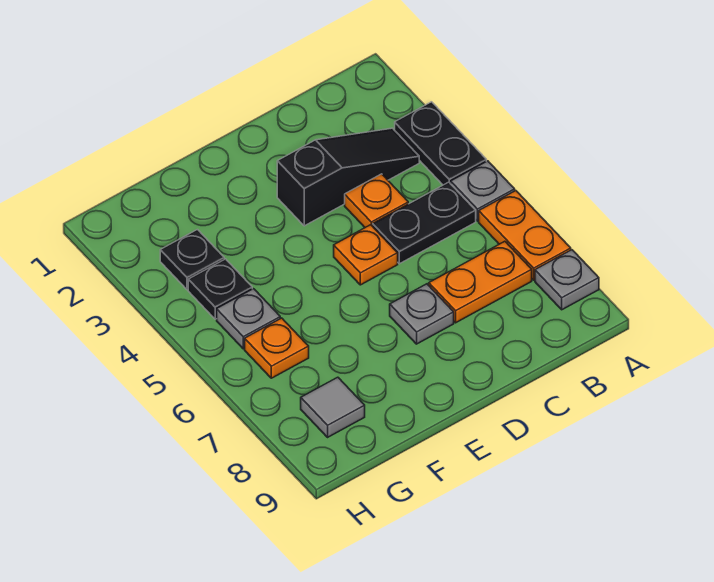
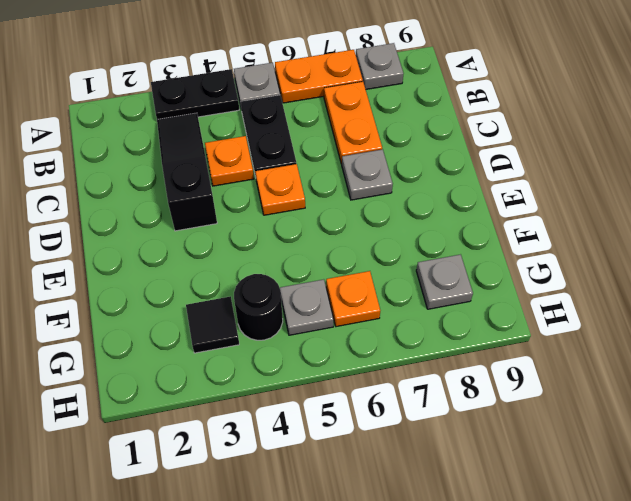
black 1x1 plate [160,230,224,290] -> black 1x1 tile [186,296,239,353]
black 1x1 plate [188,259,252,319] -> black 1x1 round brick [234,274,283,340]
grey 1x1 tile [301,377,365,437] -> grey 1x1 plate [416,254,473,309]

